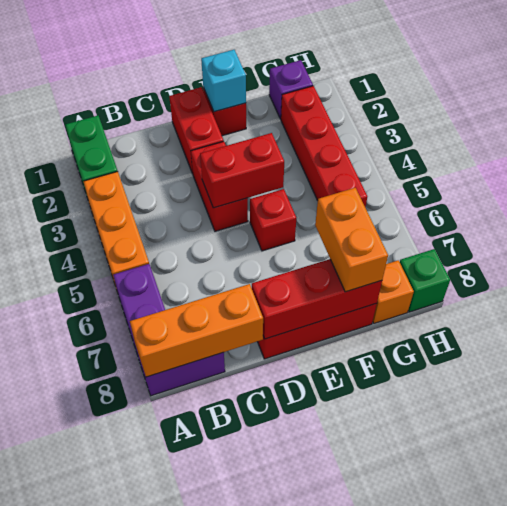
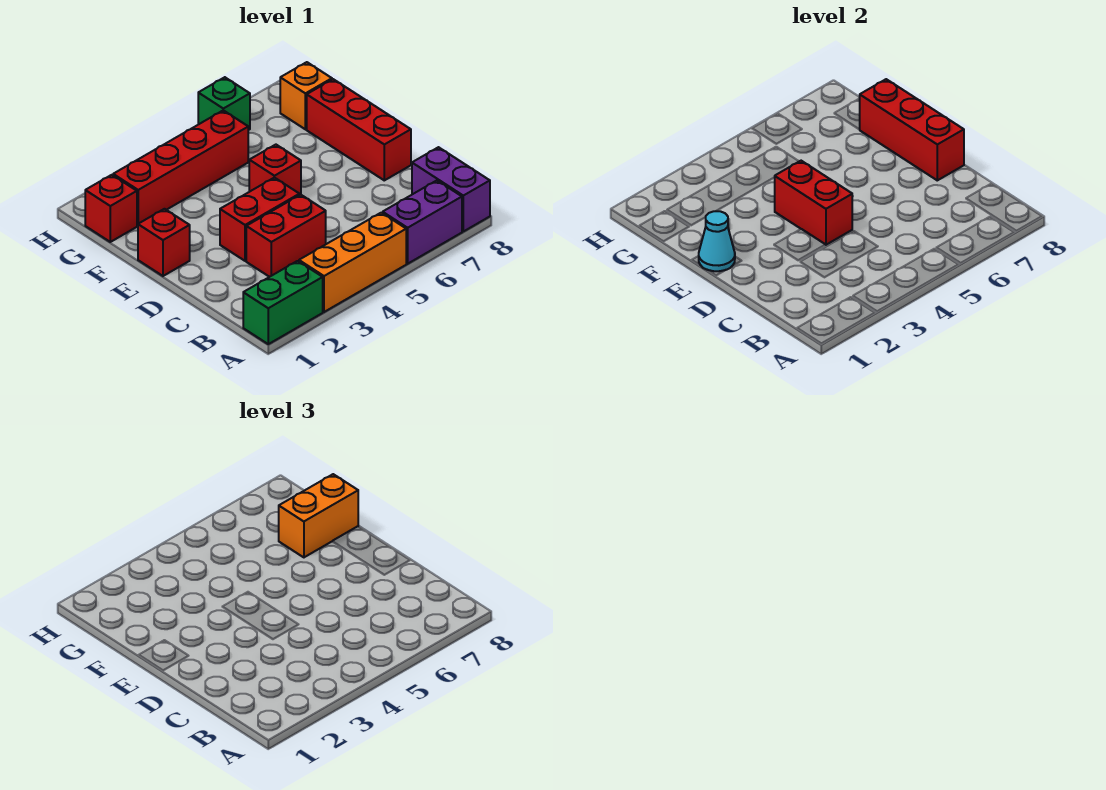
orange 1x3 brick [130,284,263,377] -> none
red 1x2 brick [169,87,224,174] -> red 1x2 brick moved to [246,195,326,277]
cyan 1x1 brick [201,50,246,112] -> cyan 1x1 cone [699,211,735,271]
purple 1x1 brick [269,60,313,119] -> red 1x1 brick [85,175,137,242]
green 1x1 brick [400,249,450,312] -> green 1x1 brick moved to [198,77,250,130]

